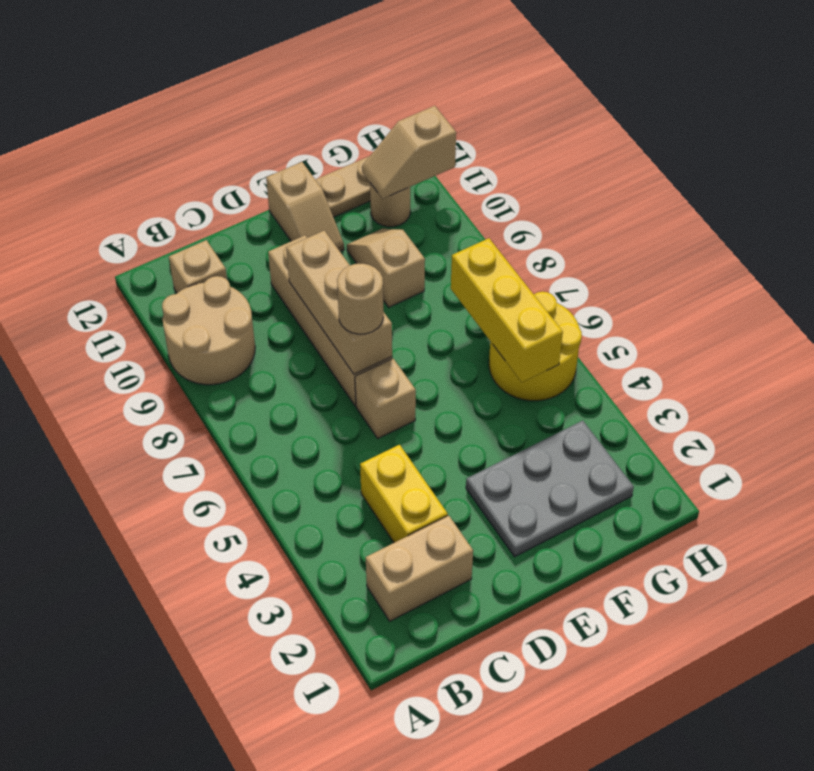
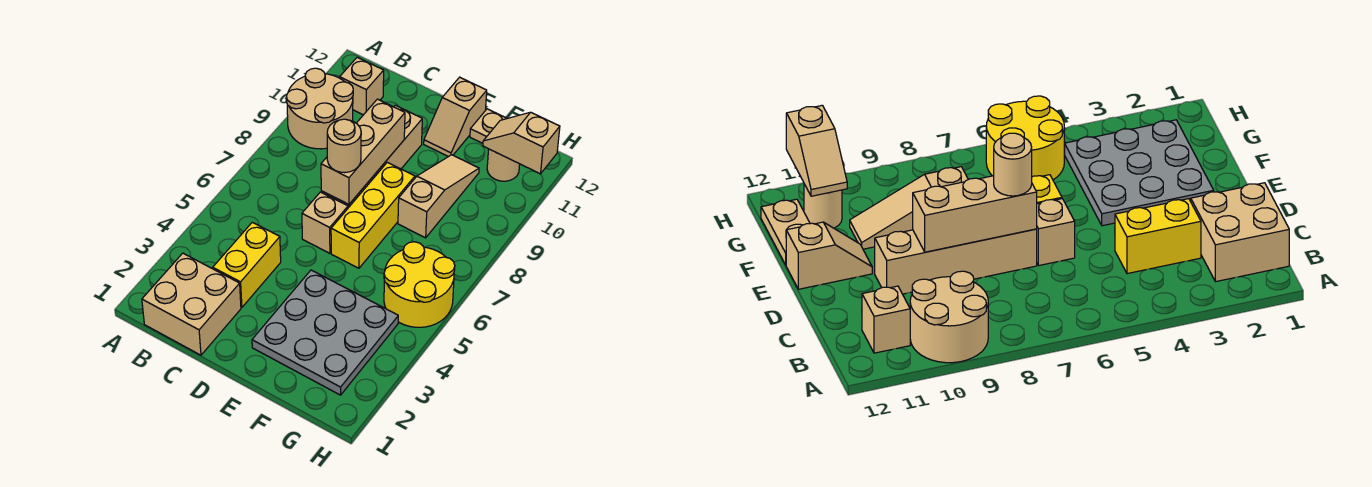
tan 1x2 brick [366,515,473,621] -> tan 2x2 brick [142,253,241,355]
grey 2x3 plate [466,421,634,557] -> grey 3x3 plate [252,270,398,395]
tan 1x2 slope [347,229,425,307] -> tan 1x3 slope [398,155,479,238]
yellow 1x3 brick [451,238,563,382] -> yellow 1x3 brick moved to [331,162,415,268]

